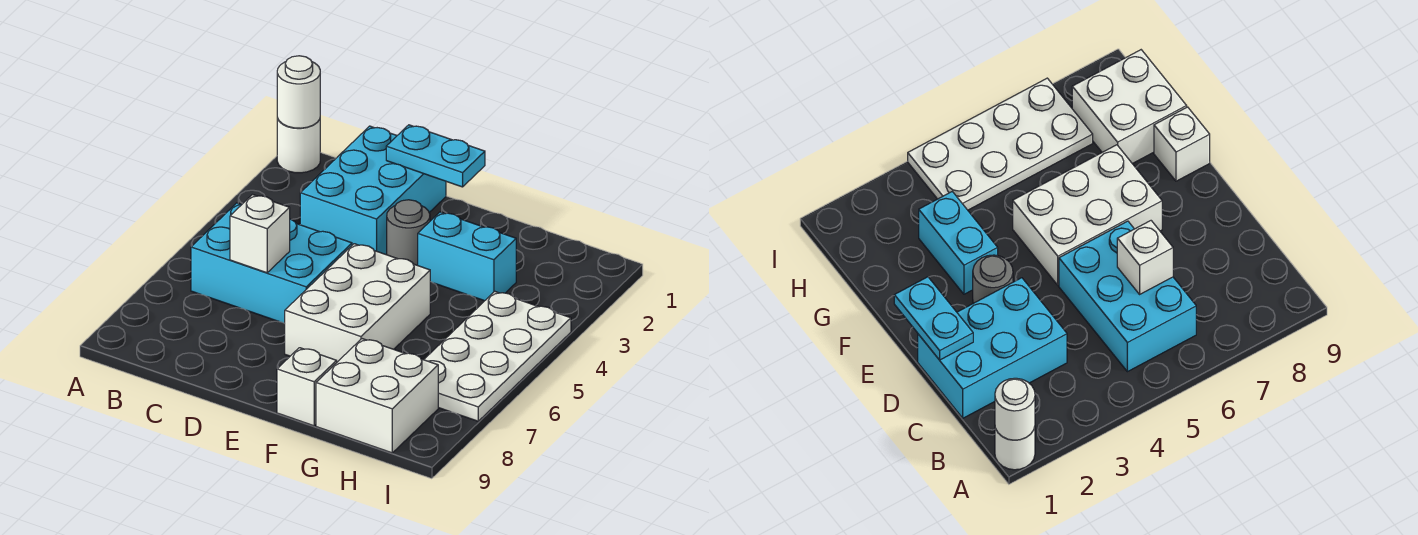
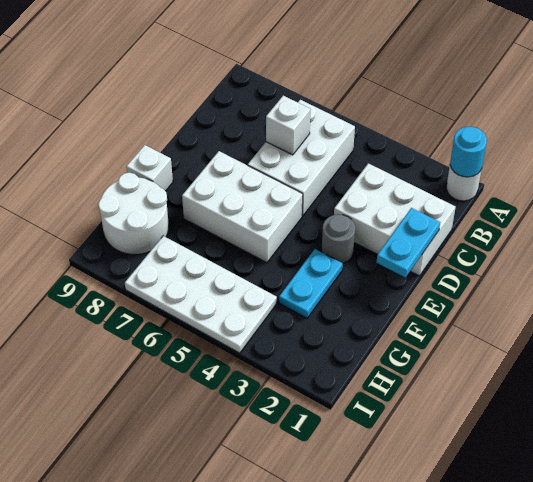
white 1x1 round brick [277,56,320,128] -> cyan 1x1 round brick [450,127,487,177]
cyan 2x3 brick [191,203,352,324] -> white 2x3 brick [248,100,355,216]
cyan 2x3 brick [300,126,446,254] -> white 2x3 brick [334,163,456,276]
cyan 1x2 brick [418,212,516,301] -> cyan 1x2 plate [279,249,343,318]
white 2x2 brick [316,339,438,453] -> white 2x2 round brick [98,173,169,254]

